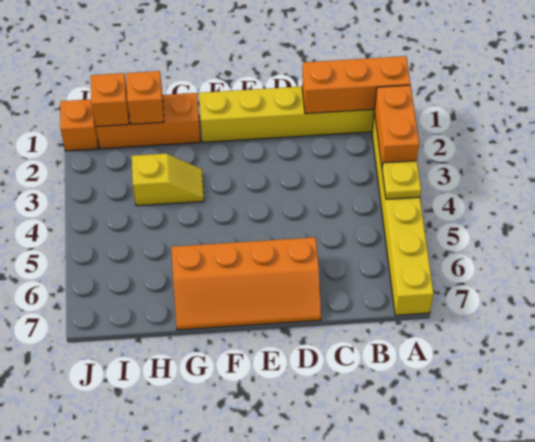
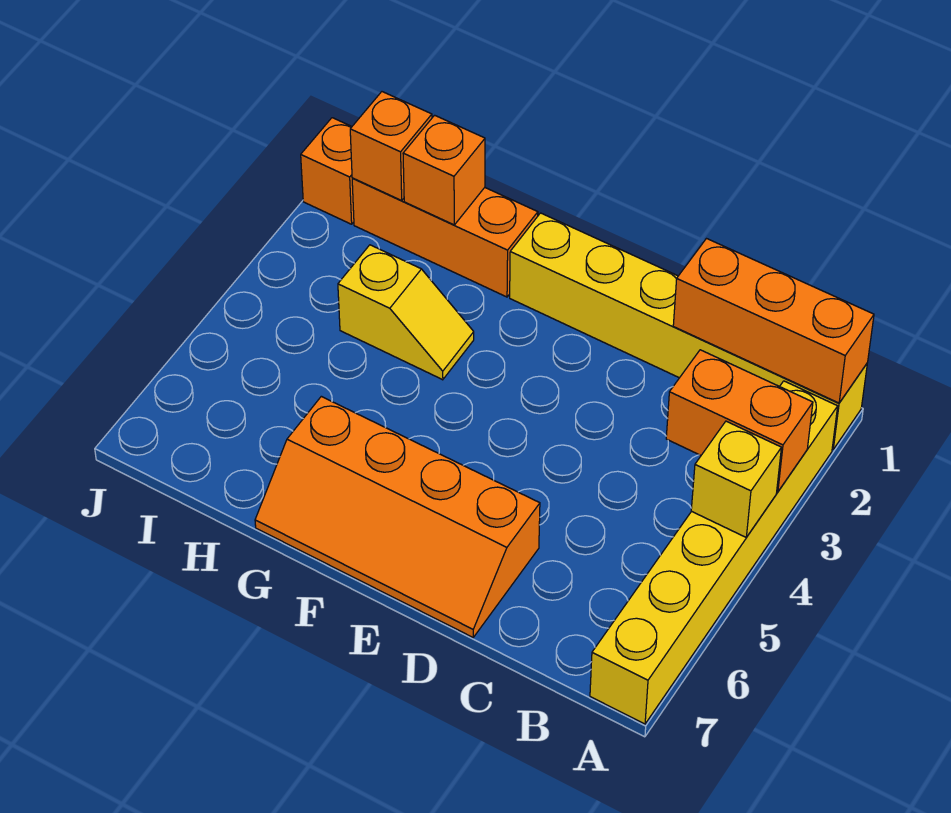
orange 1x2 brick [374,85,419,167] -> orange 1x2 brick turned to [666,350,813,492]
yellow 1x1 plate [382,161,421,199] -> yellow 1x1 brick [691,421,781,537]

